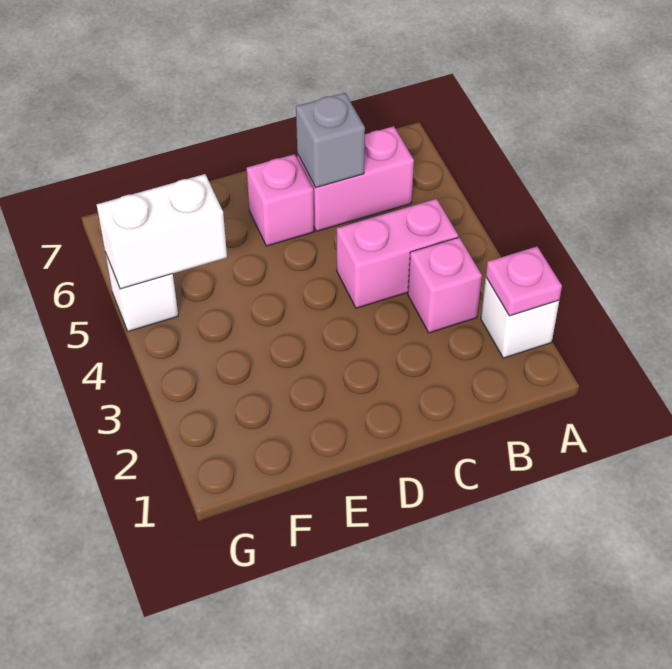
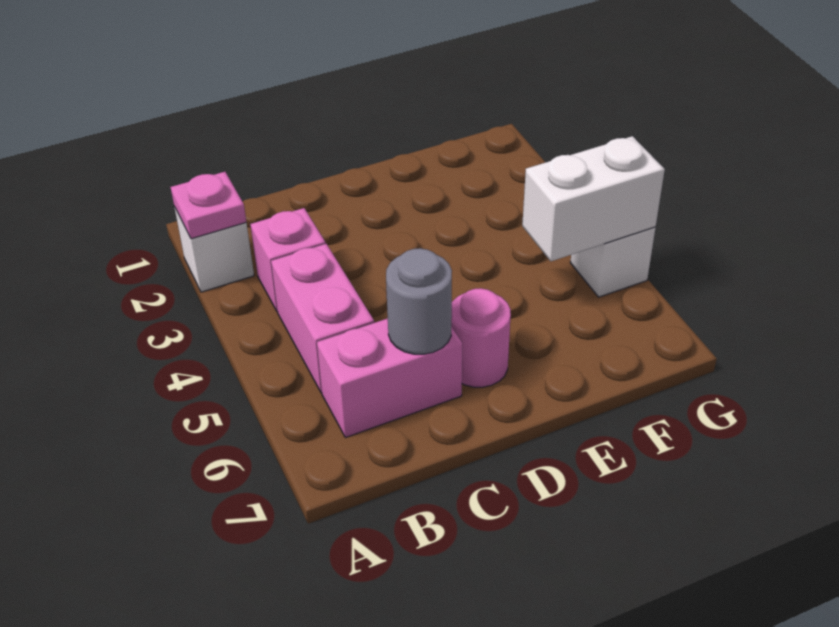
pink 1x2 brick [337,199,458,308] -> pink 1x2 brick turned to [271,244,374,393]
grey 1x1 brick [296,93,365,187] -> grey 1x1 round brick [386,248,452,354]
pink 1x1 brick [247,154,314,246] -> pink 1x1 round brick [451,288,511,387]

